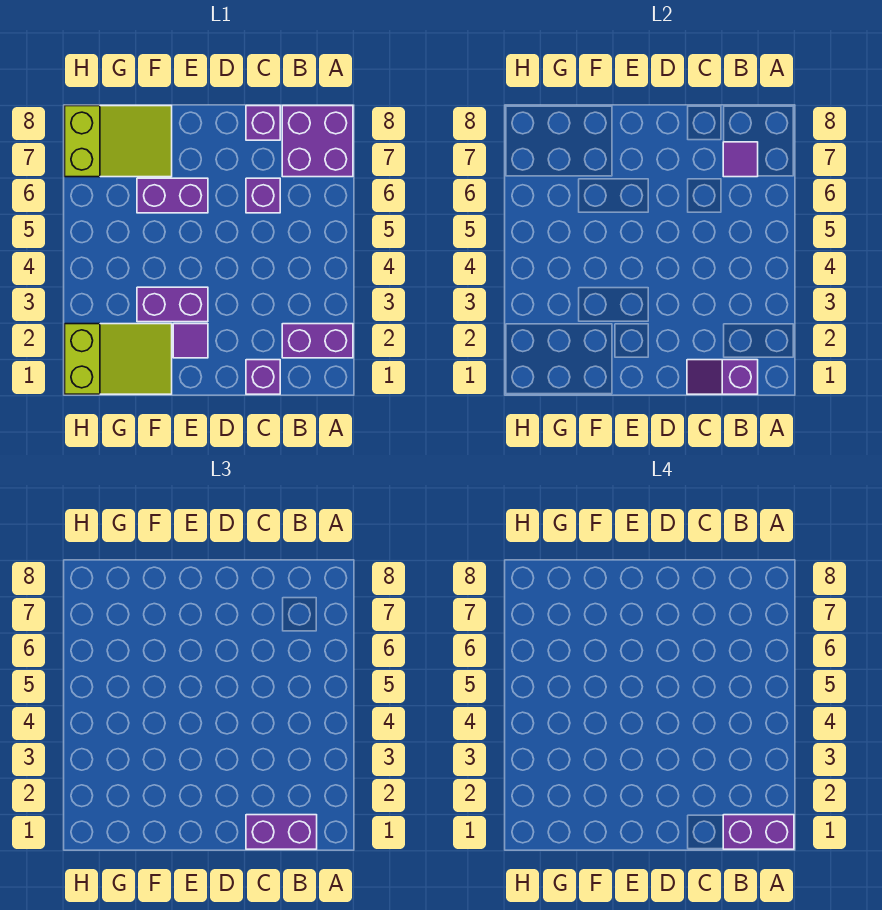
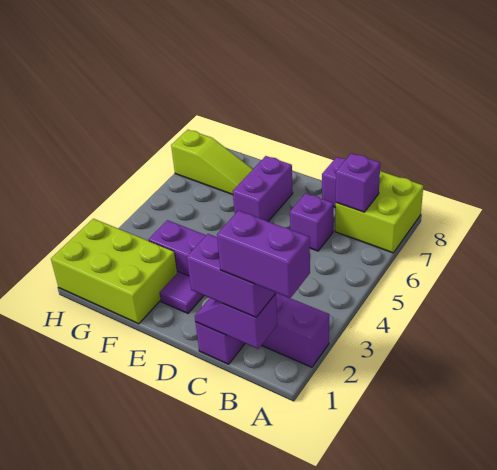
purple 2x2 brick [282,106,353,177] -> lime 2x2 brick [335,171,423,253]
purple 1x1 tile [723,142,758,177] -> purple 1x1 brick [336,153,380,212]
purple 1x2 brick [137,178,208,213] -> purple 1x2 brick turned to [233,156,293,221]
lime 2x3 slope [65,324,172,394] -> lime 2x3 brick [51,219,177,324]
lime 2x3 slope [65,106,172,177] -> lime 1x3 slope [171,130,253,195]

